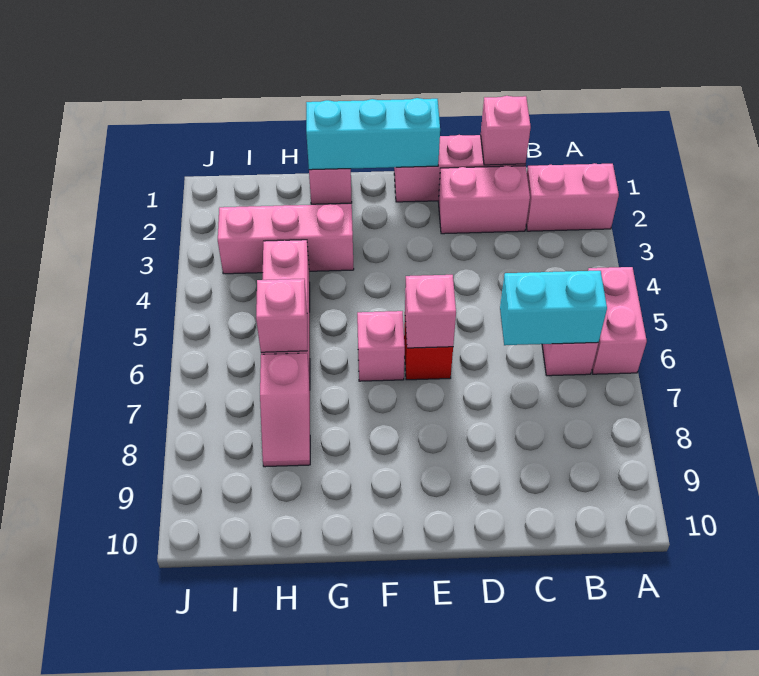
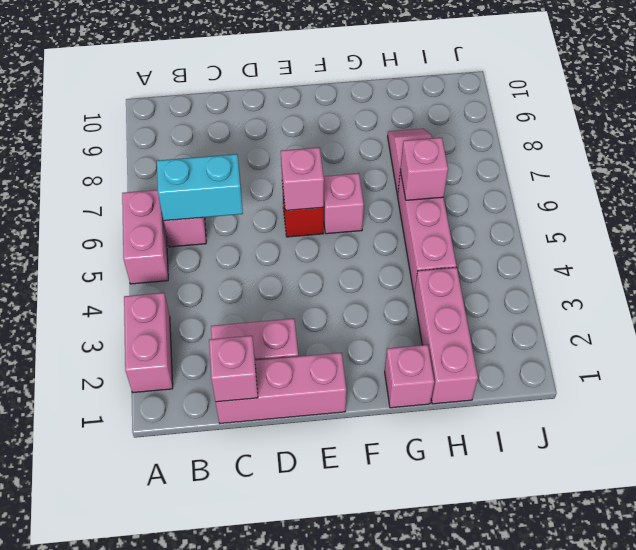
pink 1x2 brick [526,163,619,231] -> pink 1x2 brick turned to [124,293,173,393]
cyan 1x3 brick [306,98,440,170] -> none
pink 1x3 brick [218,204,354,274] -> pink 1x3 brick turned to [414,267,478,404]

